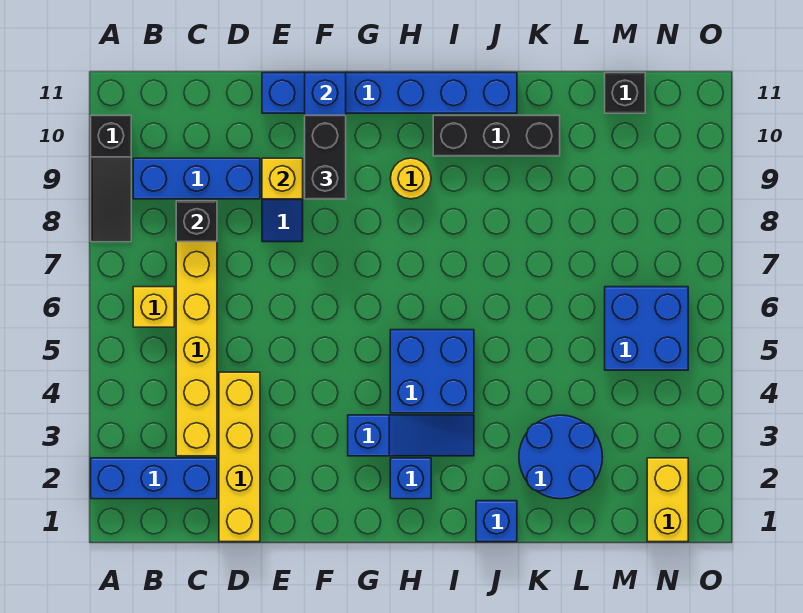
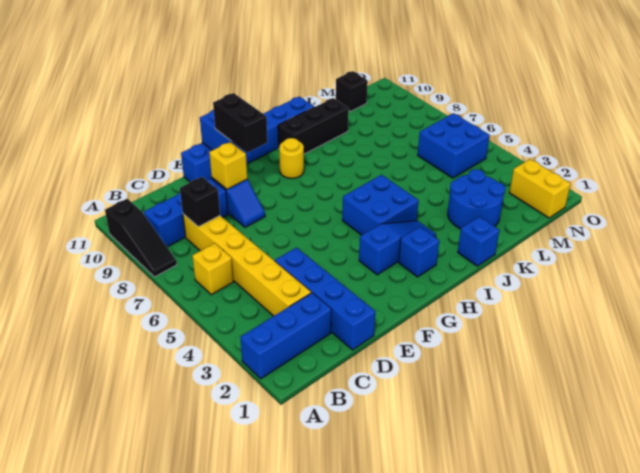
yellow 1x4 brick [219,372,260,542] -> blue 1x4 brick [275,248,375,350]

